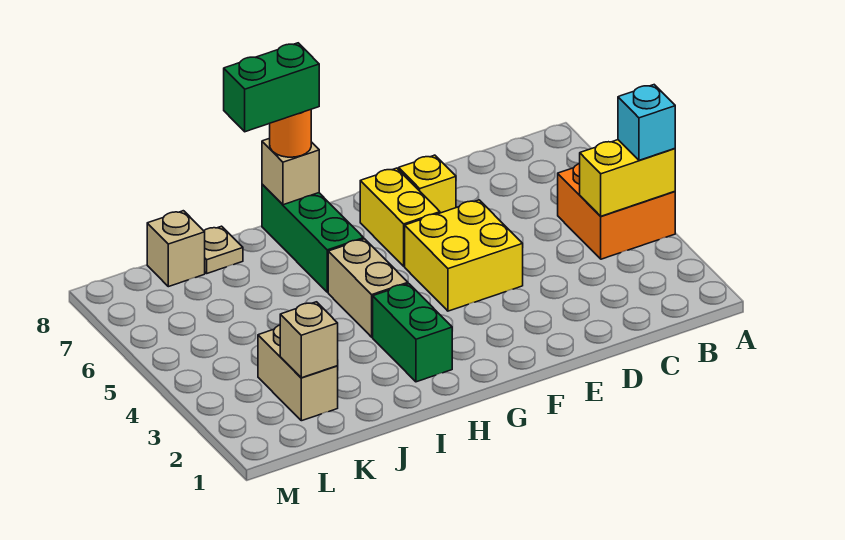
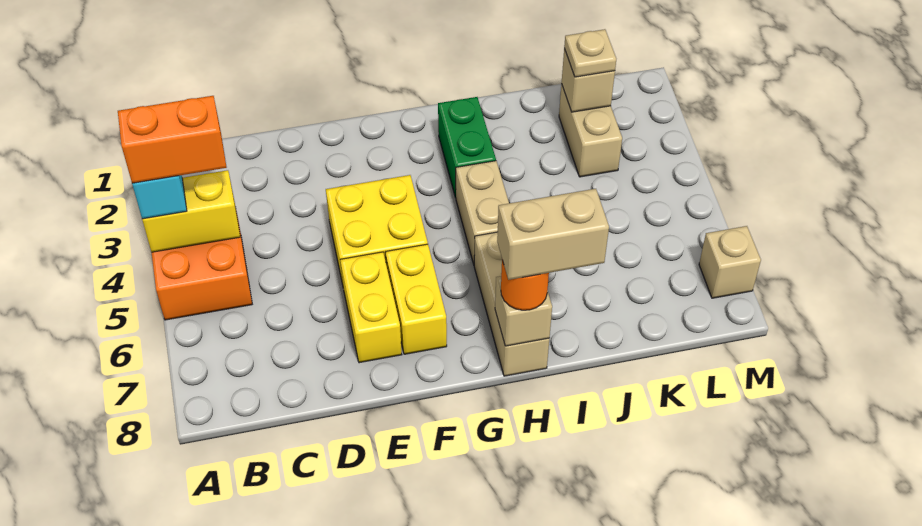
none -> orange 1x2 brick [118,96,227,183]
yellow 1x1 brick [399,155,456,213] -> yellow 1x2 brick [340,252,402,363]
green 1x3 brick [262,184,364,292] -> tan 1x3 brick [474,232,549,376]
green 1x2 brick [224,43,319,132] -> tan 1x2 brick [497,189,609,280]
tan 1x1 plate [204,226,243,273] -> tan 1x1 plate moved to [564,29,616,77]
tan 1x1 brick [147,211,205,287] -> tan 1x1 brick moved to [699,226,761,298]

